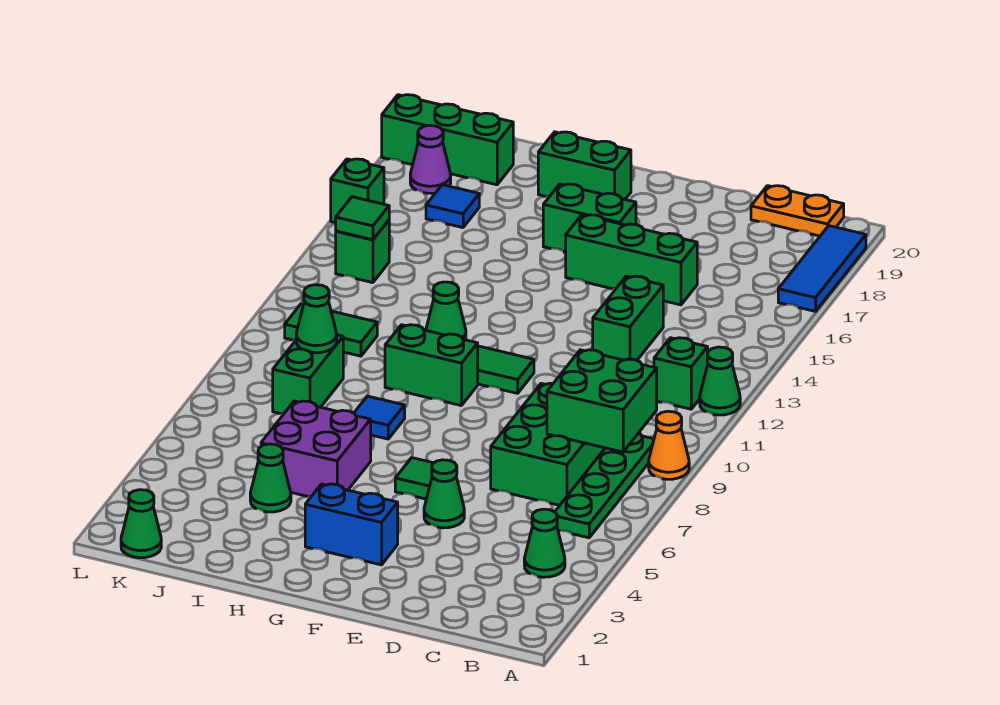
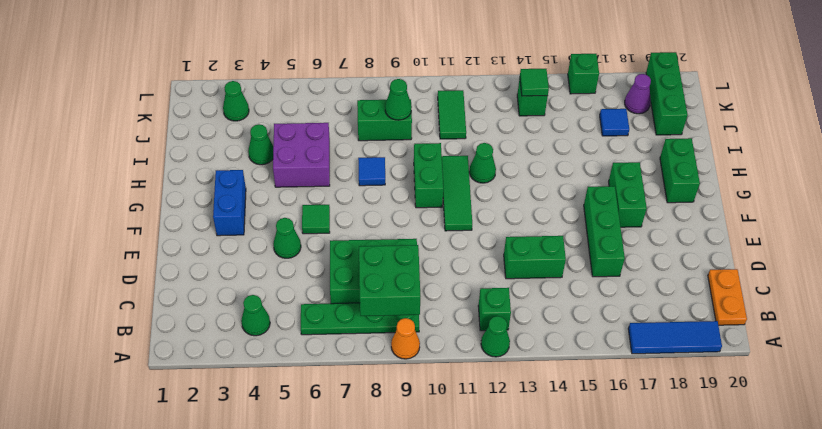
green 1x1 cone [121,490,161,558] -> green 1x1 cone moved to [223,81,249,121]

